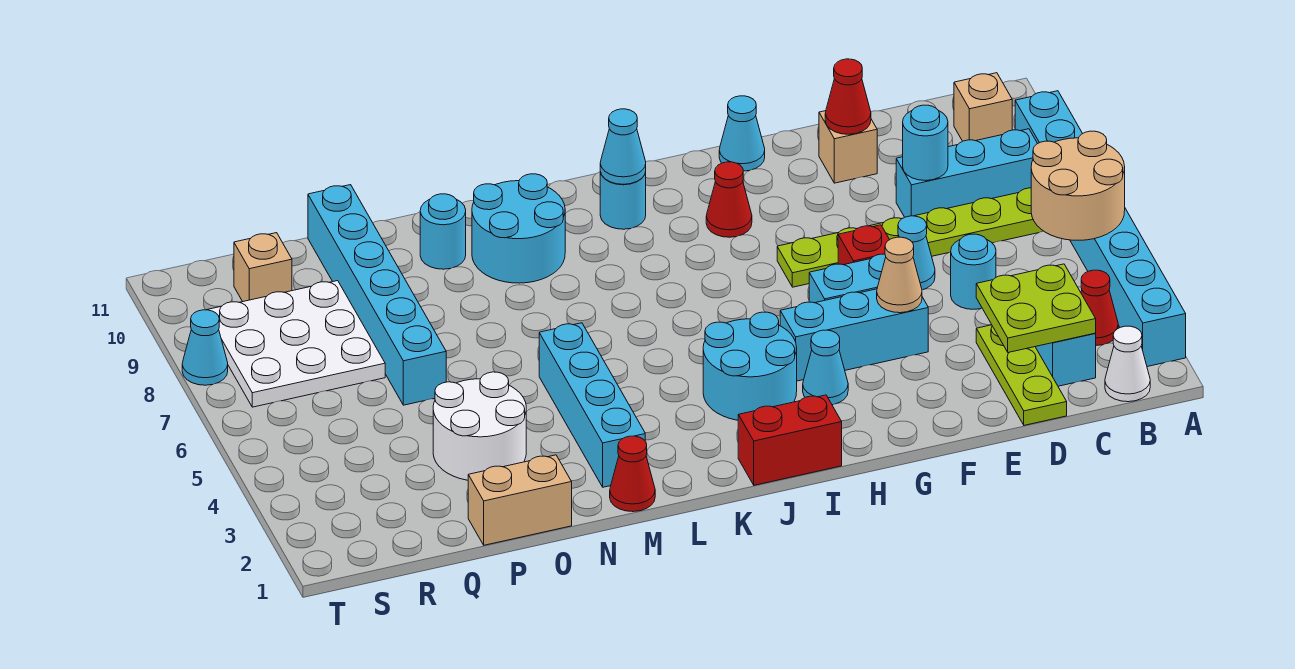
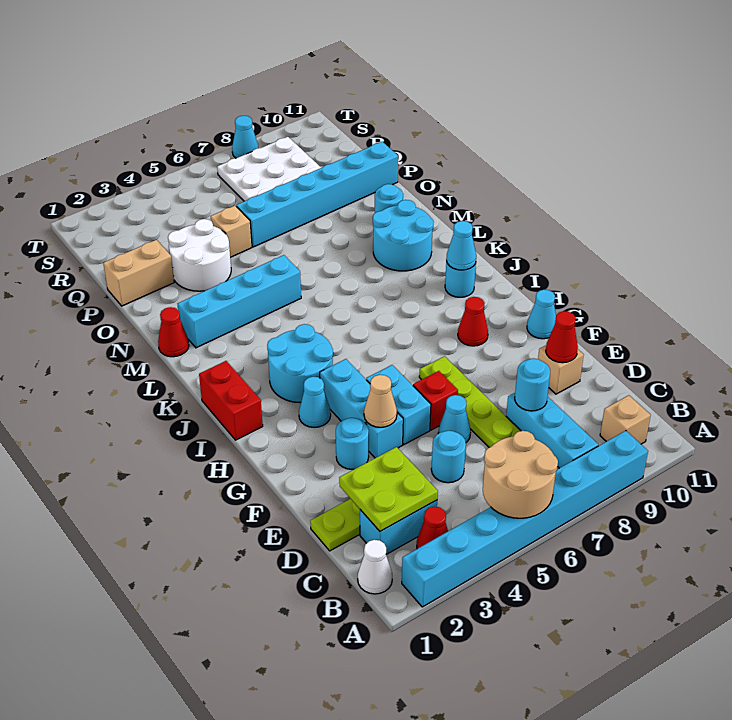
none -> cyan 1x1 round brick [336,418,369,469]
tan 1x2 brick [468,455,572,545] -> tan 1x2 brick turned to [103,240,174,306]
tan 1x1 brick [234,233,292,302] -> tan 1x1 brick moved to [211,206,252,257]

